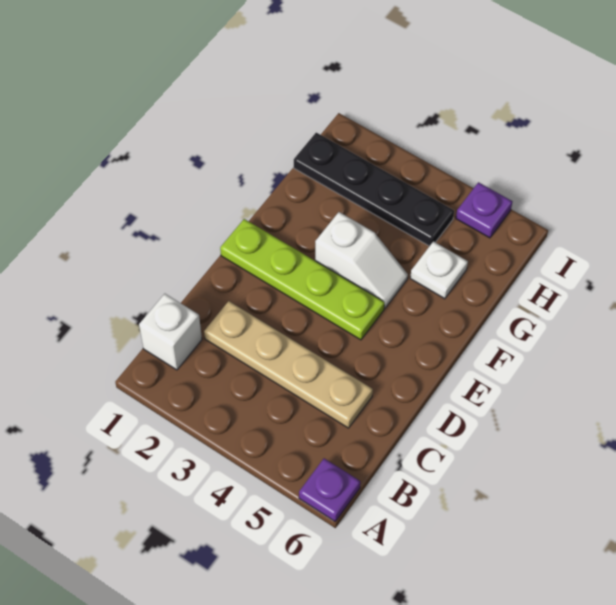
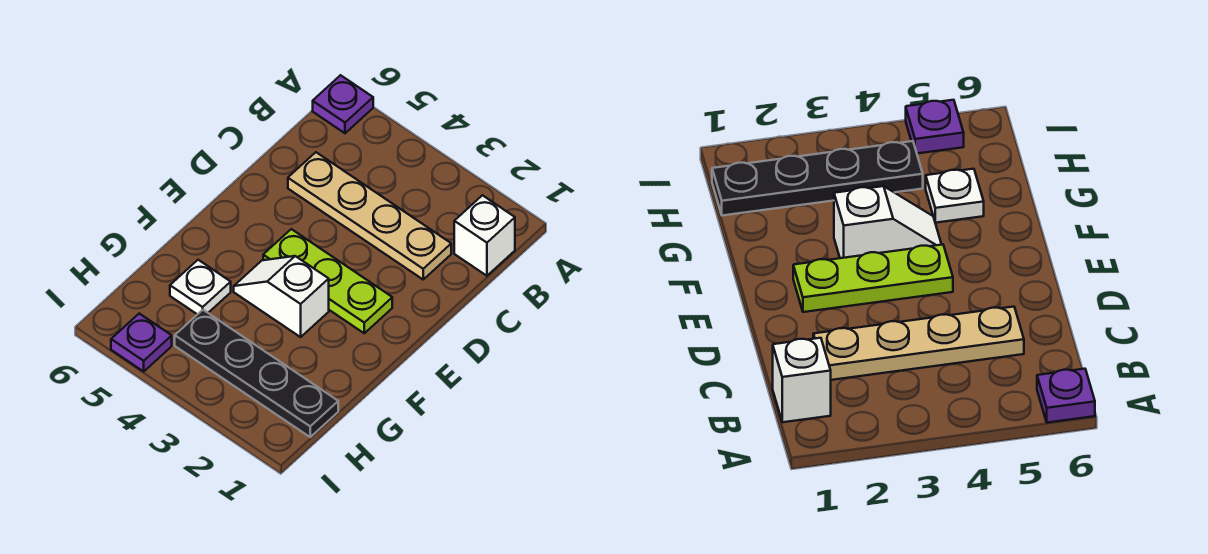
lime 1x4 plate [220,219,385,340] -> lime 1x3 plate [263,229,392,333]

